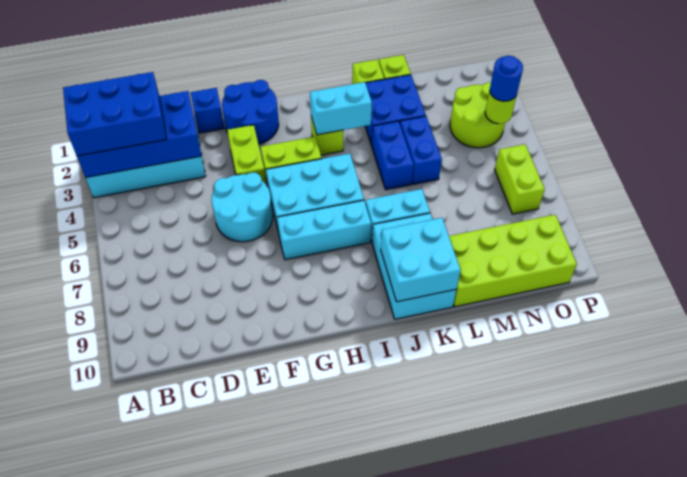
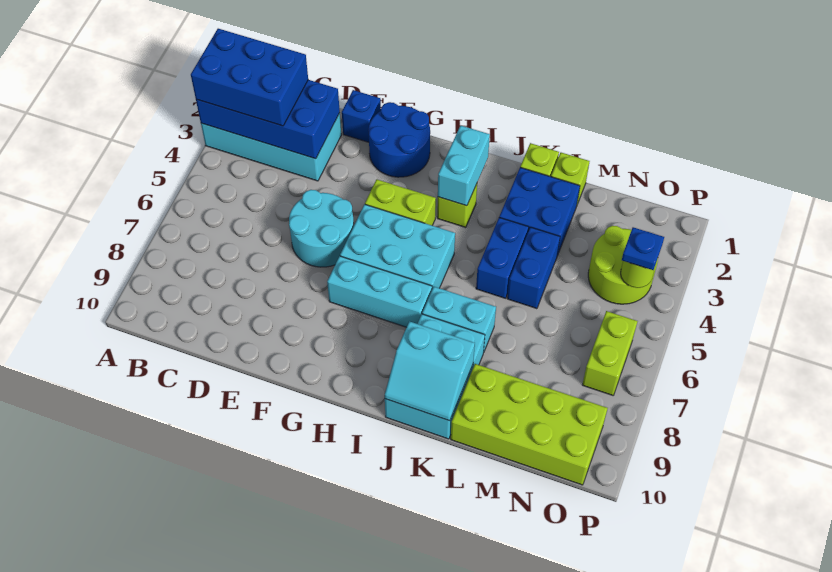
lime 1x2 brick [227,125,266,184] -> none
cyan 1x2 brick [310,82,372,135] -> cyan 1x2 brick turned to [438,126,490,206]
cyan 2x2 brick [381,218,461,302] -> cyan 2x2 slope [385,321,475,421]
blue 1x1 round brick [490,56,523,101] -> blue 1x1 plate [622,227,664,270]

